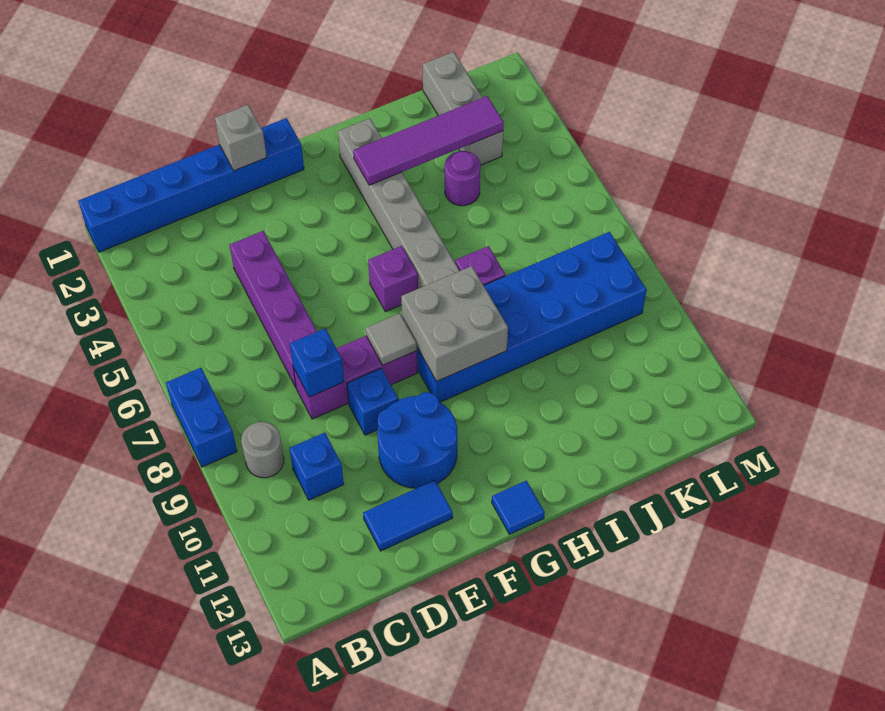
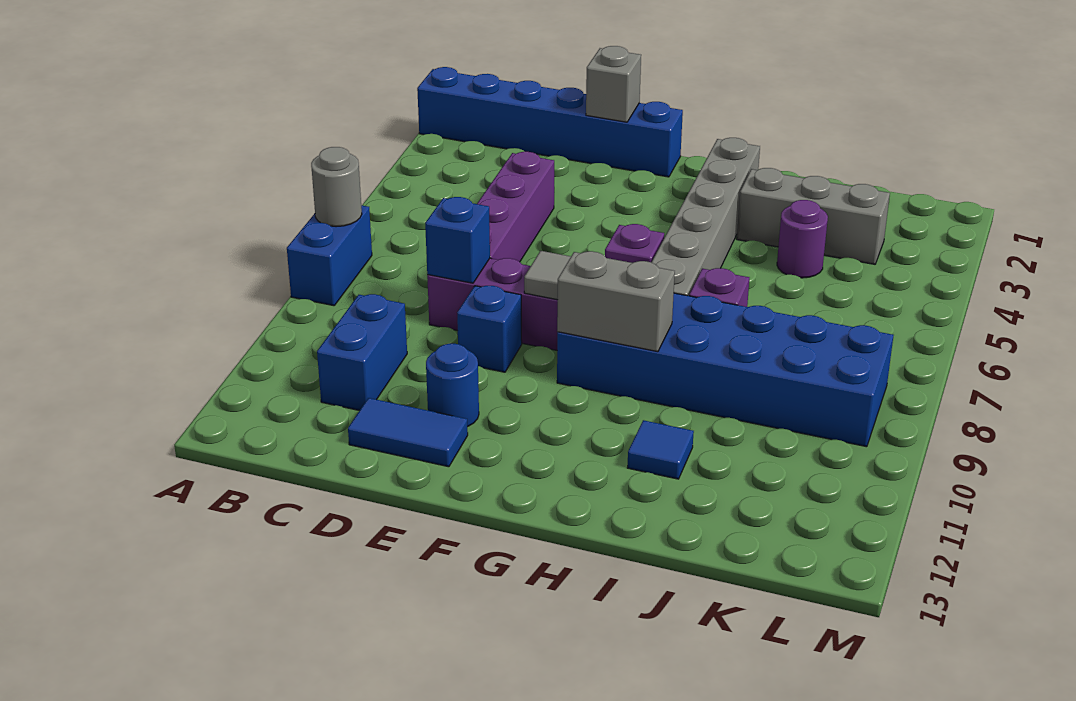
grey 1x1 round brick [241,422,284,478] -> grey 1x1 round brick moved to [311,147,362,227]
blue 1x1 brick [289,433,344,500] -> blue 1x2 brick [317,294,407,411]
blue 2x2 round brick [377,392,457,488] -> blue 1x1 round brick [426,344,479,427]
grey 2x2 brick [401,266,508,381] -> grey 1x2 brick [557,251,675,352]
blue 1x1 tile [492,480,545,534] -> blue 1x1 tile moved to [627,420,694,479]
purple 1x4 tile [353,96,504,185] -> none
grey 1x3 brick [423,52,503,165] -> grey 1x3 brick turned to [737,168,890,264]

